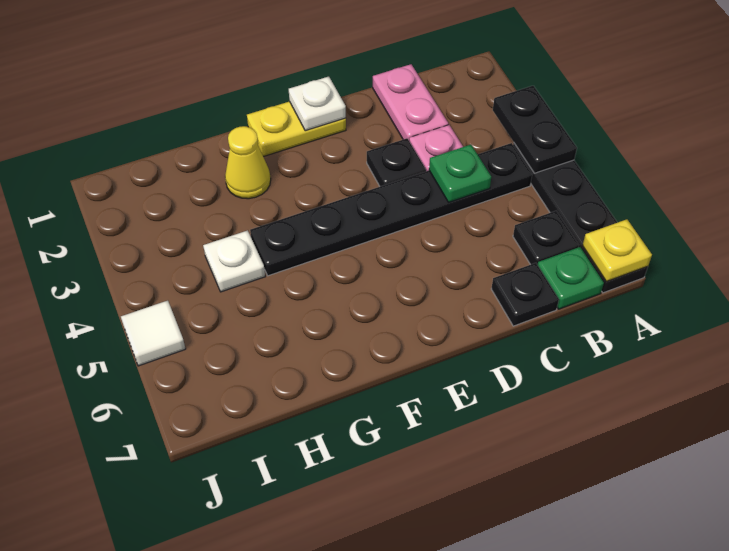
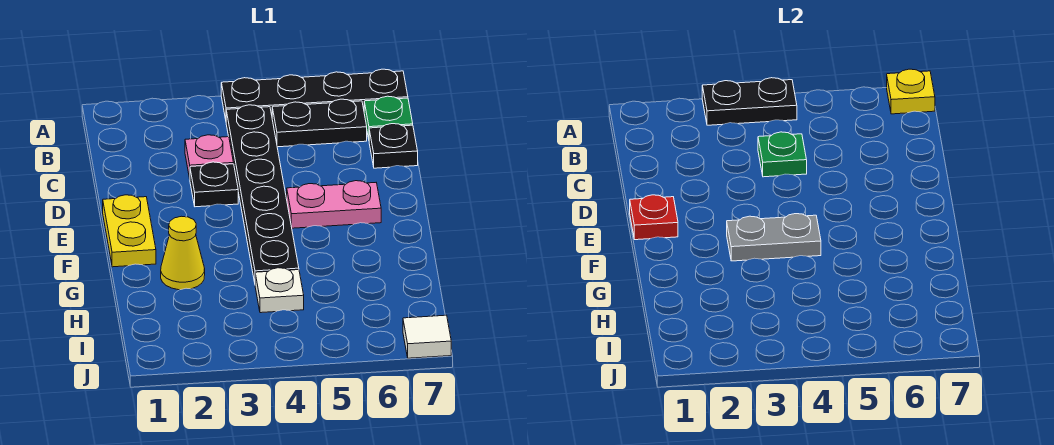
black 1x1 plate [513,211,579,265] -> black 1x2 plate [272,99,367,147]
pink 1x2 plate [373,64,448,140] -> pink 1x2 plate moved to [287,181,381,228]
white 1x1 plate [289,77,346,131] -> red 1x1 plate [630,195,678,240]
none -> grey 1x2 plate [727,214,821,261]
white 1x1 tile [121,301,186,366] -> white 1x1 tile moved to [403,315,451,358]

